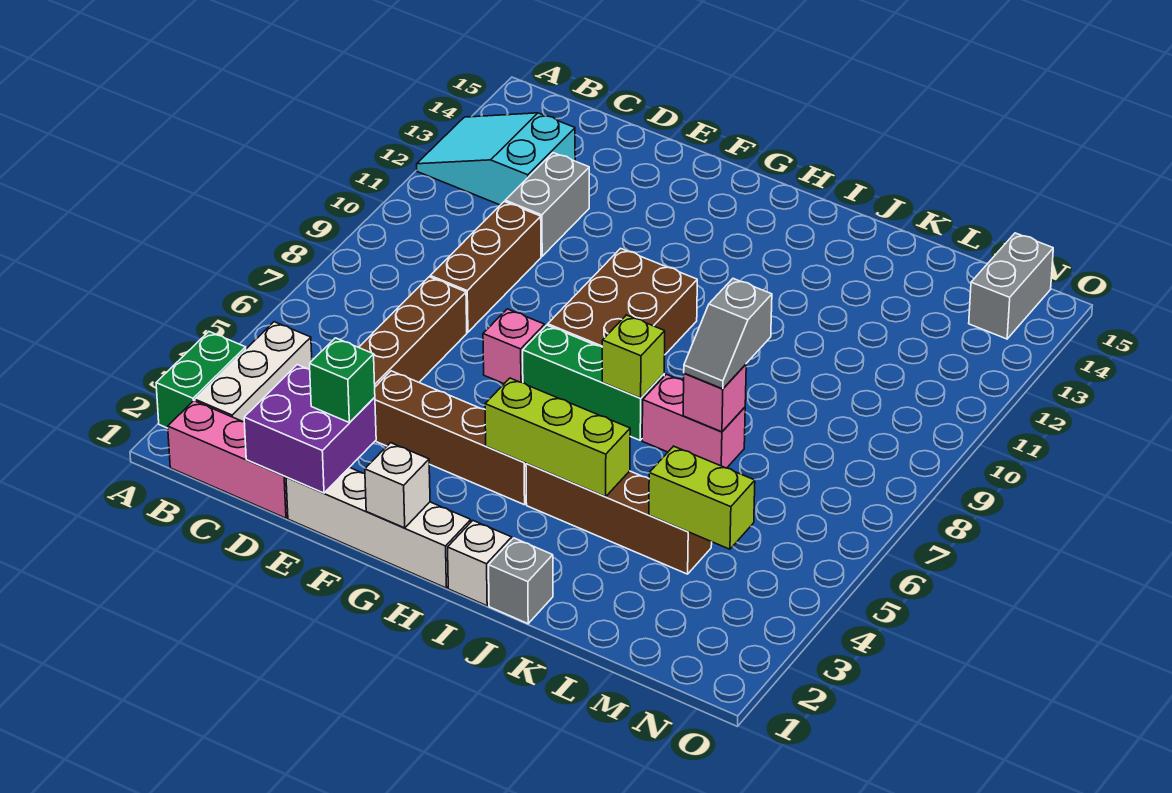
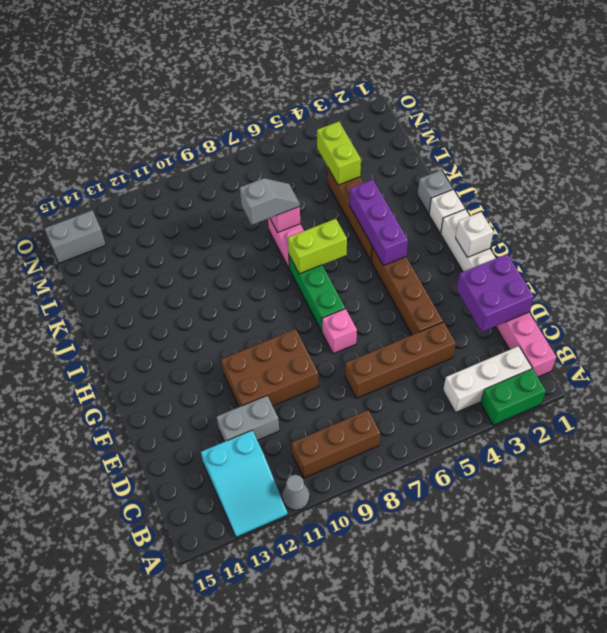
none -> grey 1x1 cone [282,475,310,510]
brown 1x3 brick [430,202,541,332] -> brown 1x3 brick moved to [292,410,380,478]
green 1x1 brick [310,338,375,423] -> none
brown 2x3 brick [548,248,697,354] -> brown 2x3 brick moved to [221,329,319,407]
lime 1x3 brick [485,378,630,497] -> purple 1x3 brick [350,180,408,266]
lime 1x1 brick [602,315,665,398] -> lime 1x2 brick [288,219,347,274]

